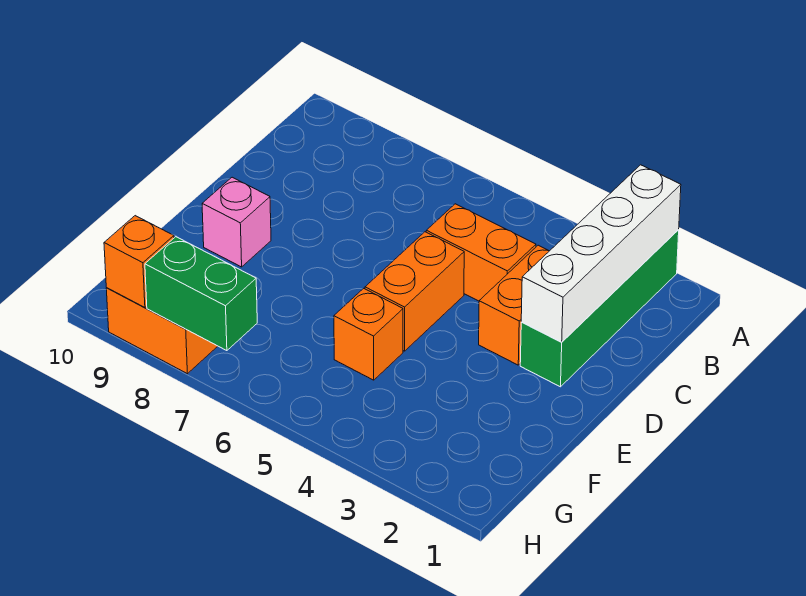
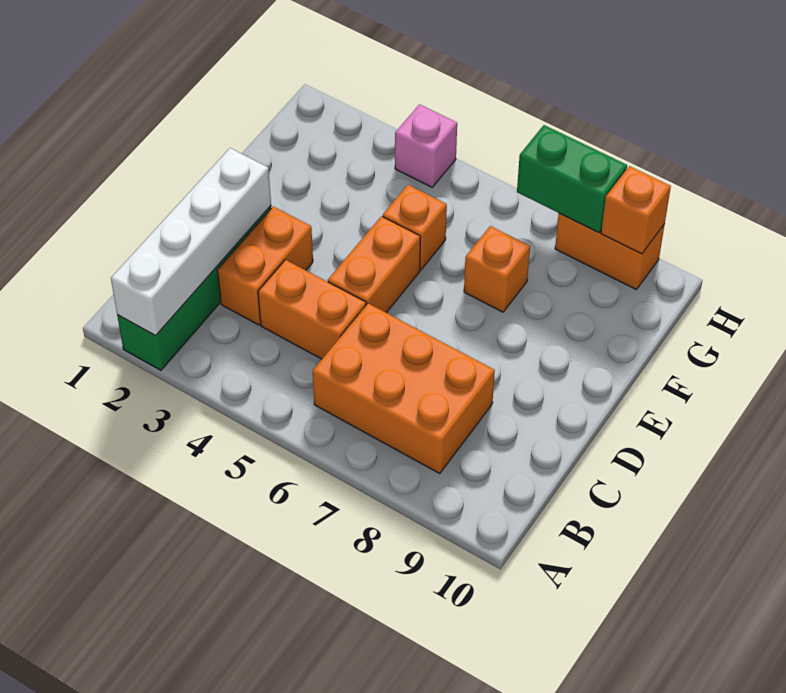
none -> orange 2x3 brick [313,303,495,473]
pink 1x1 brick [202,177,271,267] -> pink 1x1 brick moved to [395,104,457,187]
none -> orange 1x1 brick [464,226,530,312]

